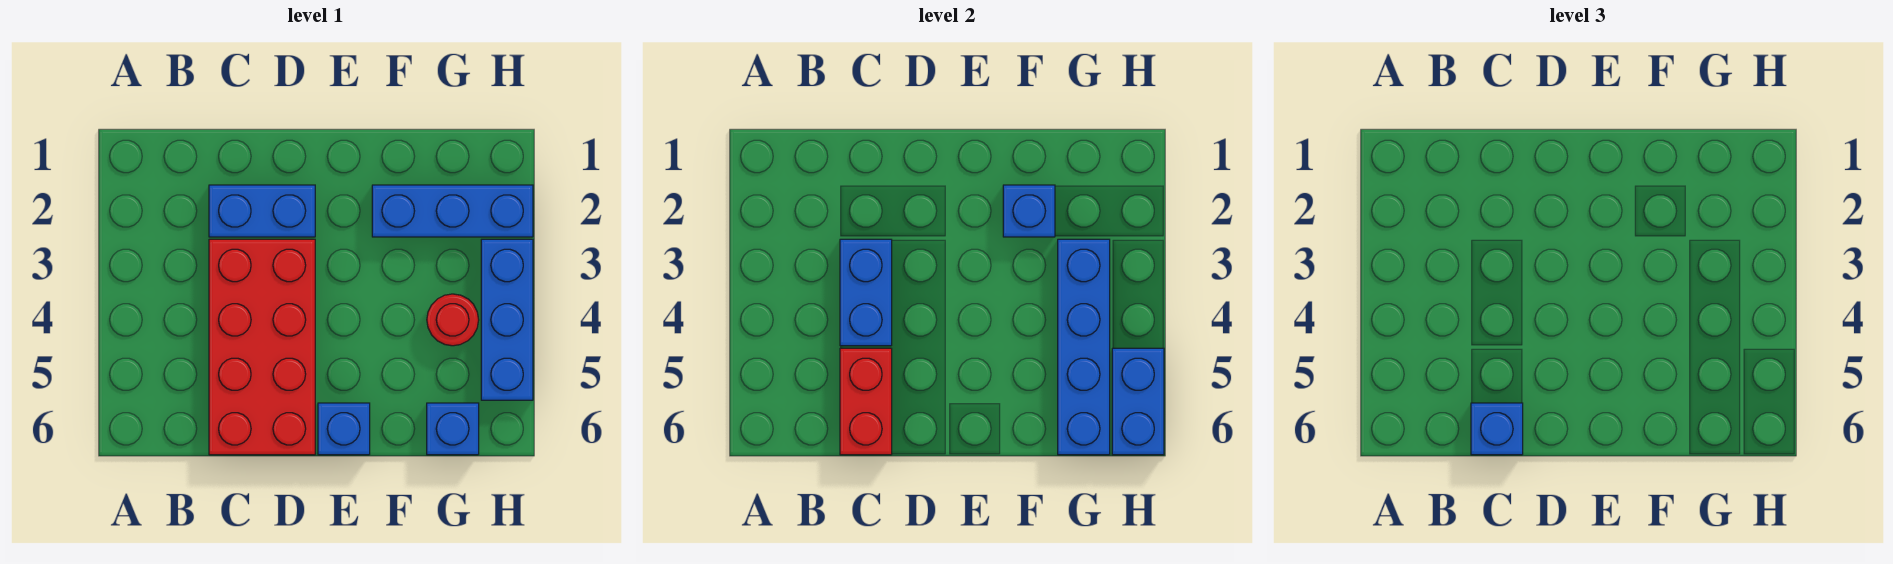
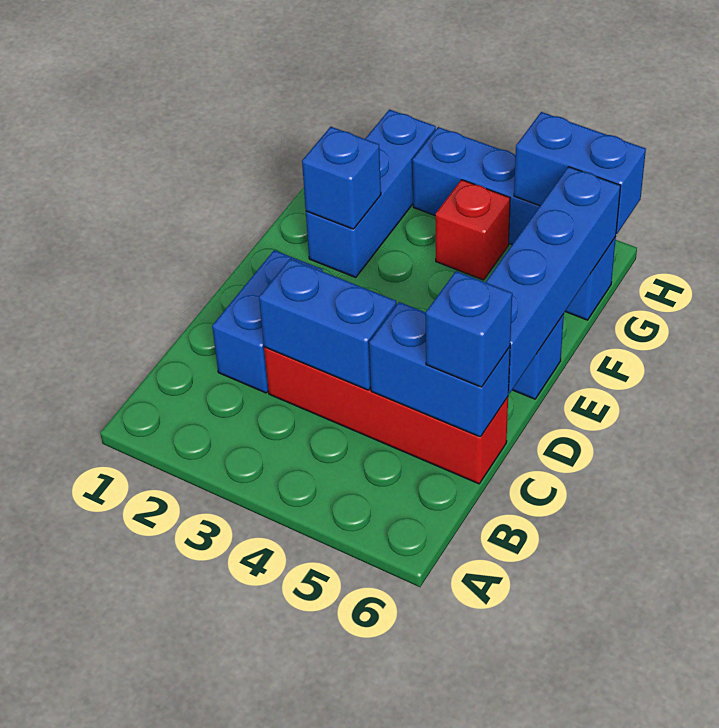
red 2x4 brick [209,239,315,455] -> red 1x4 brick [264,347,508,484]
red 1x2 brick [840,348,892,455] -> blue 1x2 brick [369,302,510,437]
blue 1x4 brick [1058,239,1110,455] -> blue 1x4 brick turned to [486,167,621,393]
red 1x1 round brick [427,294,479,346] -> red 1x1 brick [435,180,510,280]

